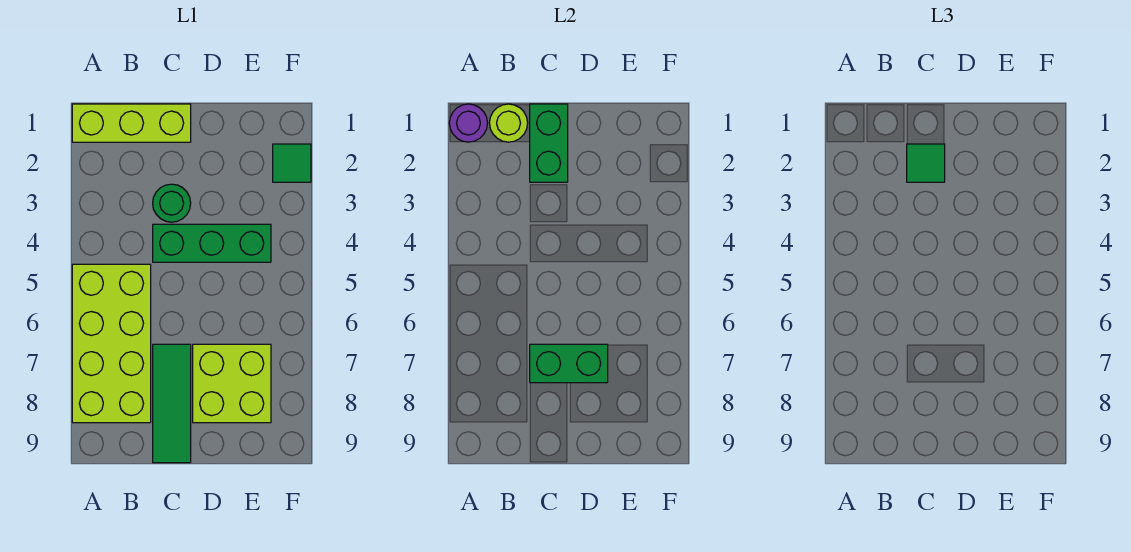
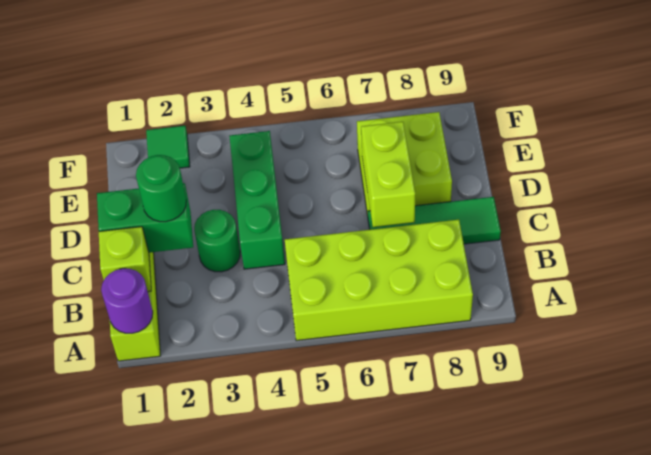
lime 1x1 round brick [490,104,528,142] -> lime 1x1 brick [99,227,151,292]
green 1x1 tile [907,144,945,182] -> green 1x1 round brick [136,155,186,222]
green 1x2 brick [530,344,608,383] -> lime 1x2 brick [361,122,415,227]

